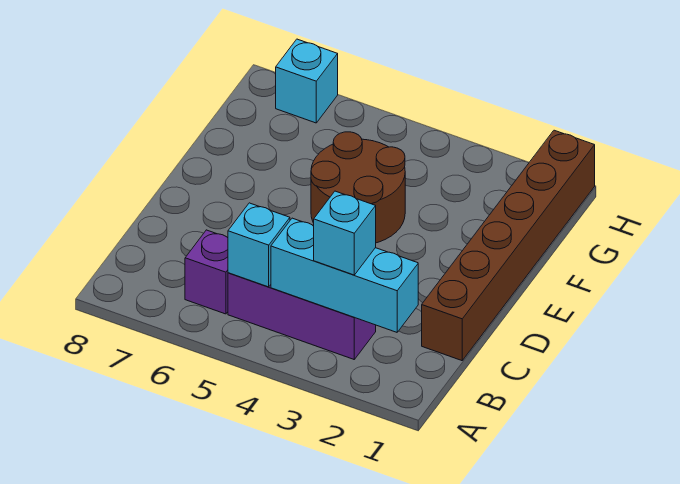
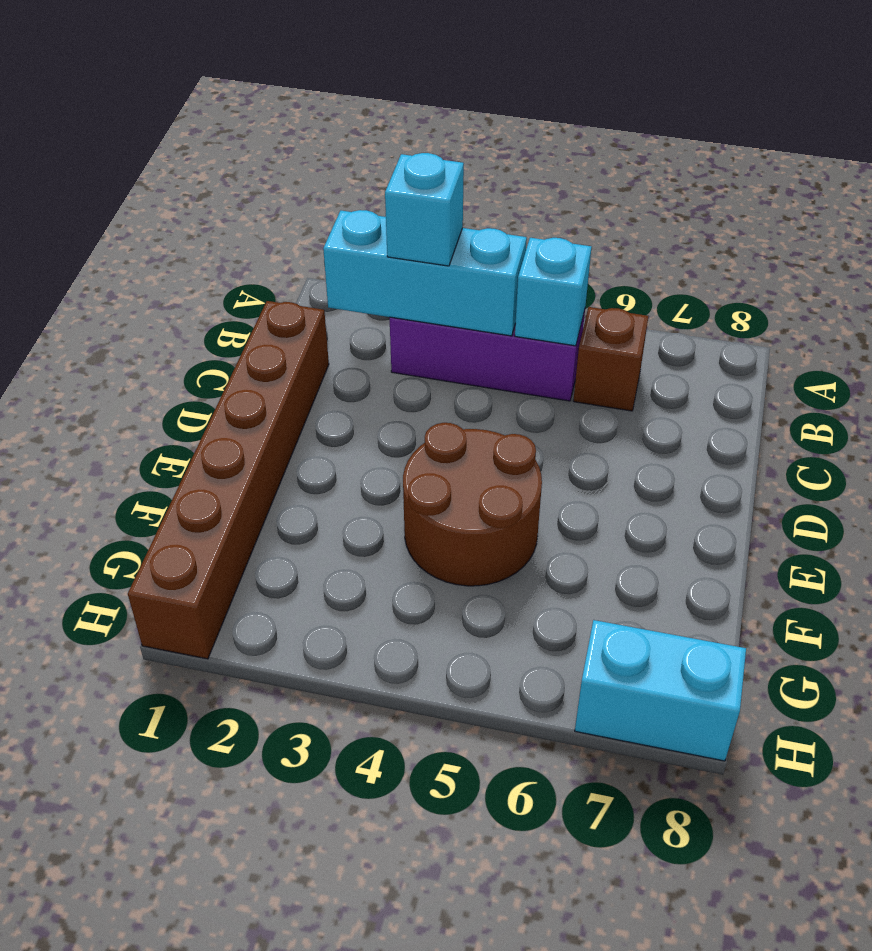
purple 1x1 brick [185,230,228,314] -> brown 1x1 brick [573,307,648,411]
cyan 1x1 brick [276,39,338,123] -> cyan 1x2 brick [575,620,746,761]

